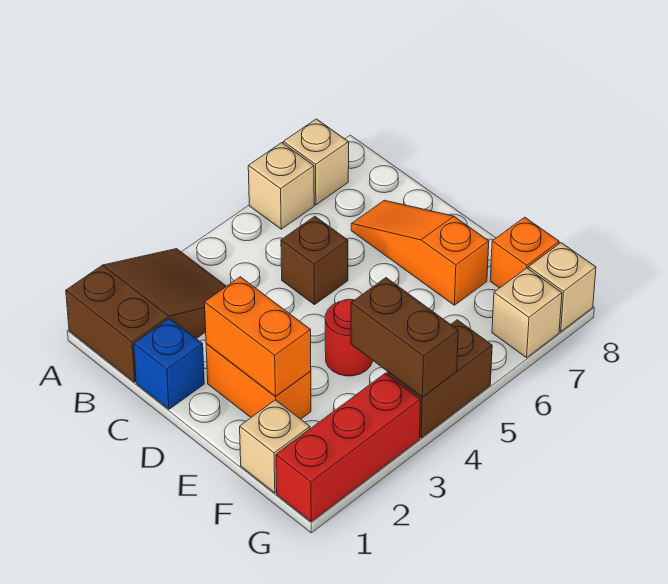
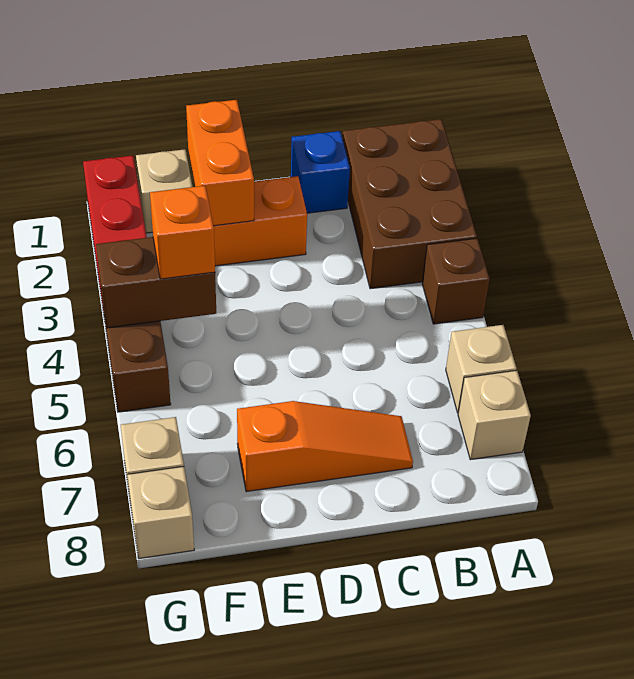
brown 2x3 slope [66,249,226,382] -> brown 2x3 brick [342,119,477,289]
brown 1x1 brick [281,216,348,305] -> brown 1x1 brick moved to [422,238,490,324]
orange 1x2 brick [205,277,311,396] -> orange 1x2 brick turned to [186,100,254,226]
red 1x1 round brick [325,299,373,376] -> none
orange 1x1 brick [490,217,559,288] -> orange 1x1 brick moved to [150,186,215,279]

